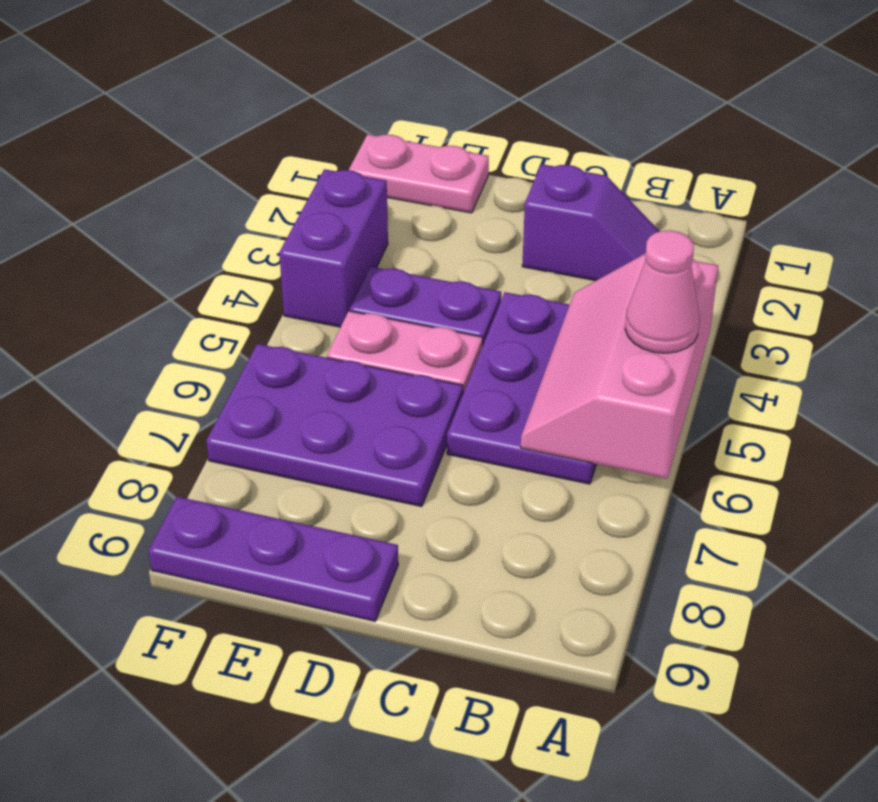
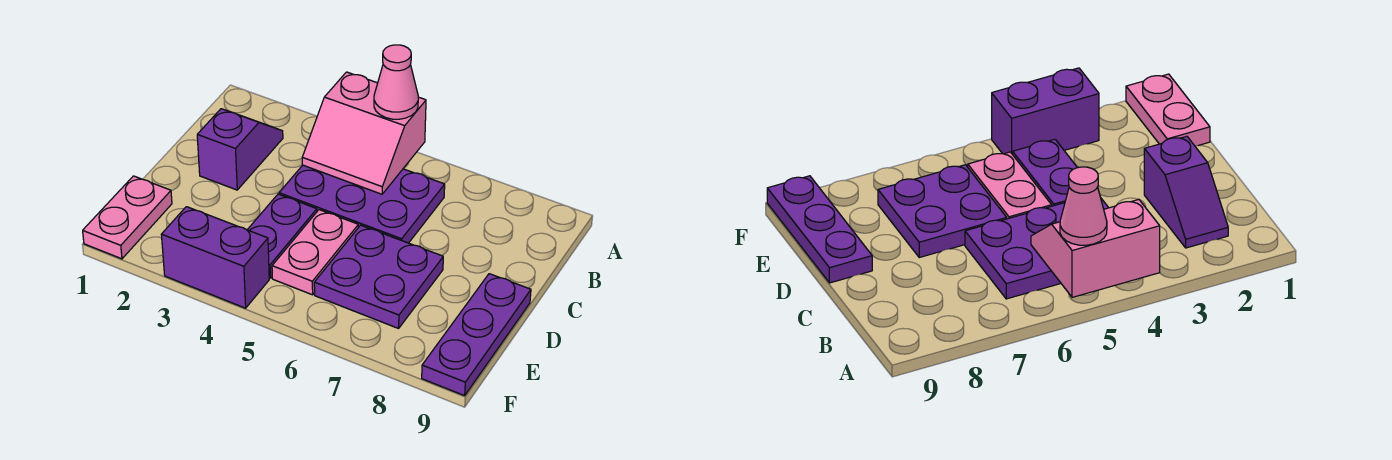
pink 2x3 slope [521,253,718,478] -> pink 2x2 slope [302,72,426,194]
purple 2x3 plate [206,344,463,507] -> purple 2x2 plate [314,225,443,328]

